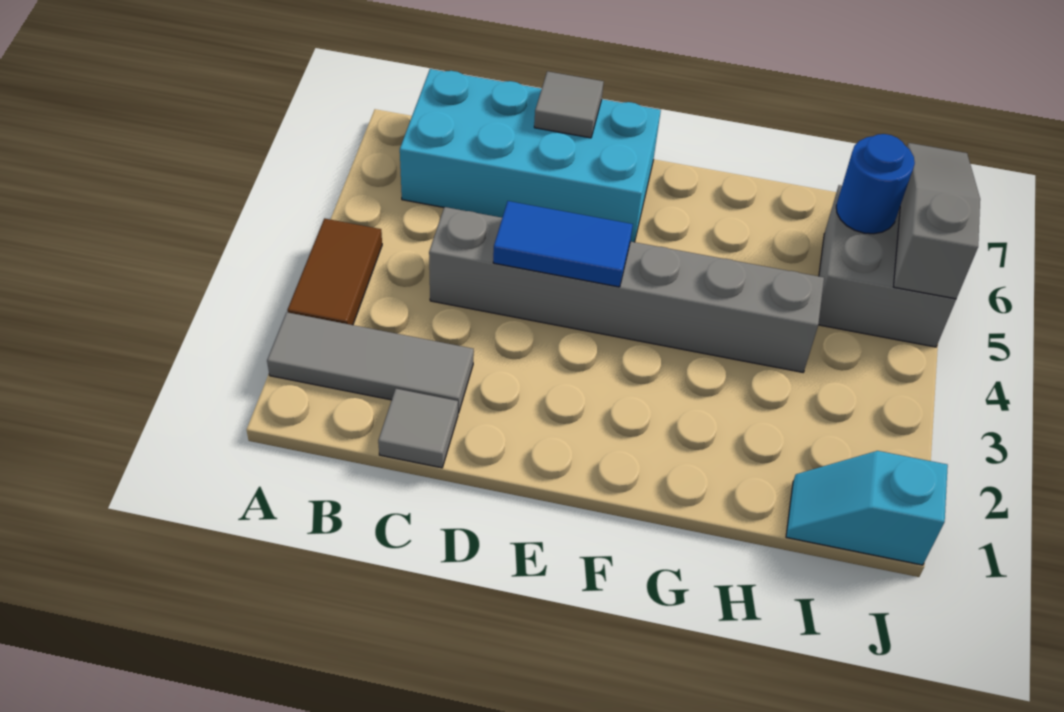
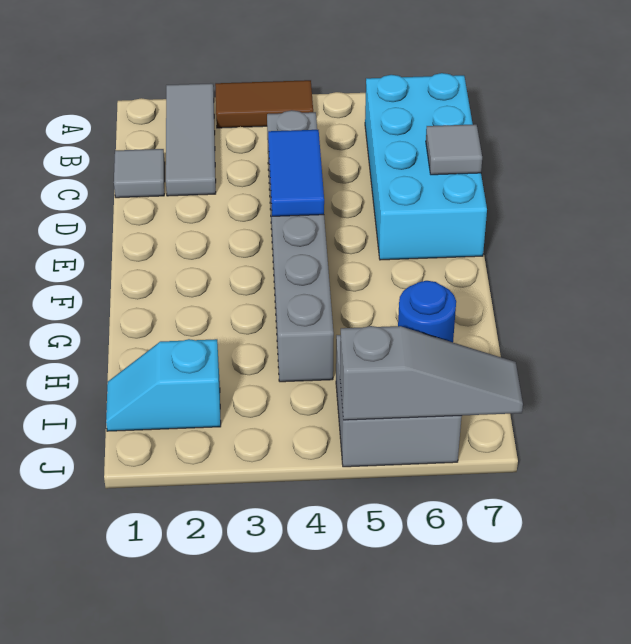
cyan 1x2 slope [786,451,948,565] -> cyan 1x2 slope turned to [106,339,221,431]

